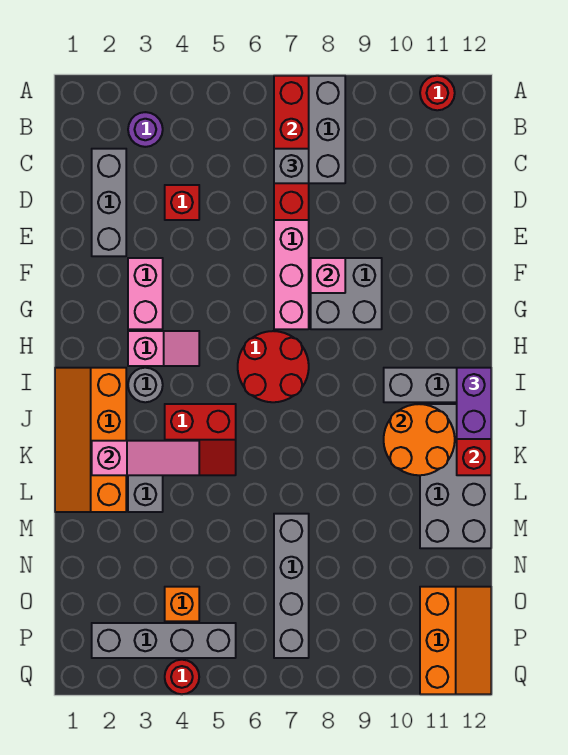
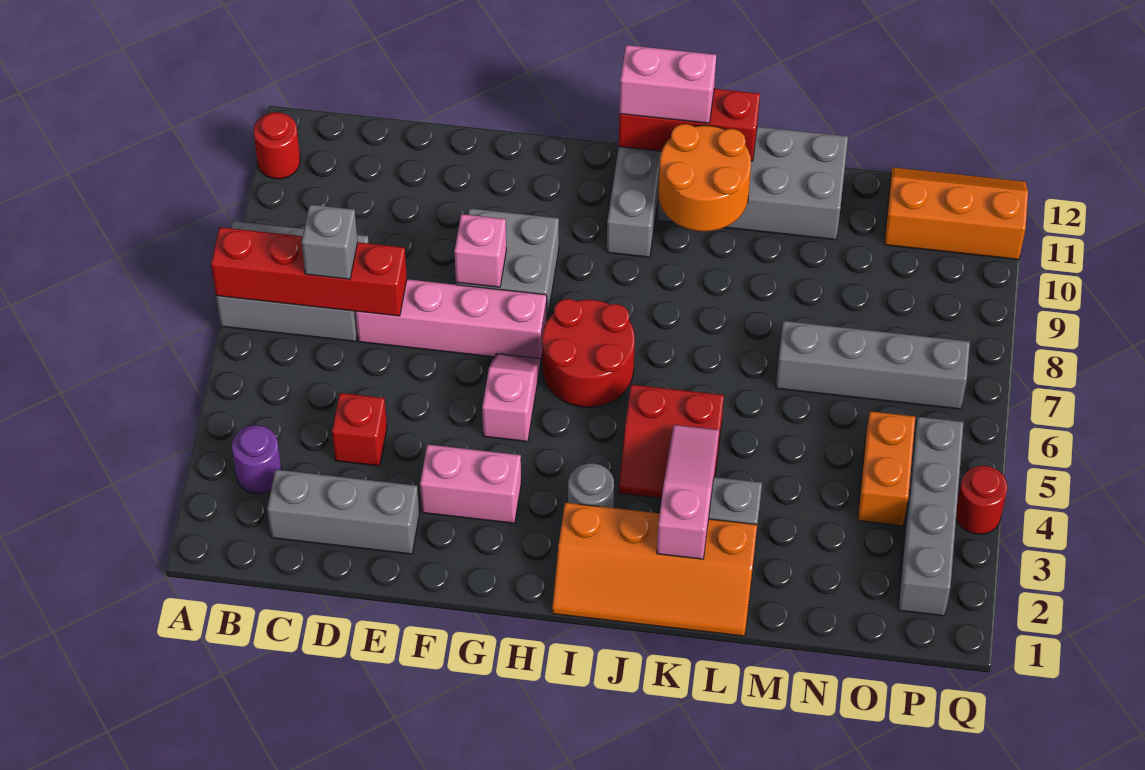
pink 1x2 slope [128,331,199,366] -> pink 1x2 slope moved to [482,354,540,442]
purple 1x2 brick [457,368,491,439] -> pink 1x2 brick [619,45,716,123]
red 2x2 slope [165,404,236,475] -> red 2x2 slope turned to [619,385,724,498]
orange 1x1 brick [165,587,199,621] -> orange 1x2 brick [858,411,915,526]

